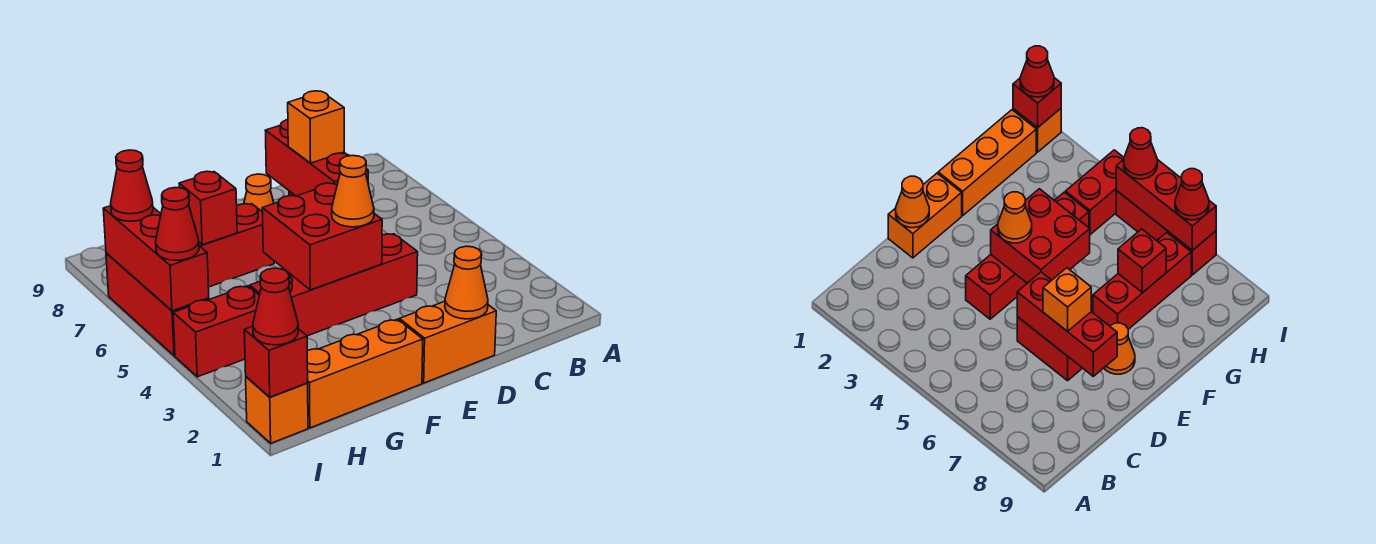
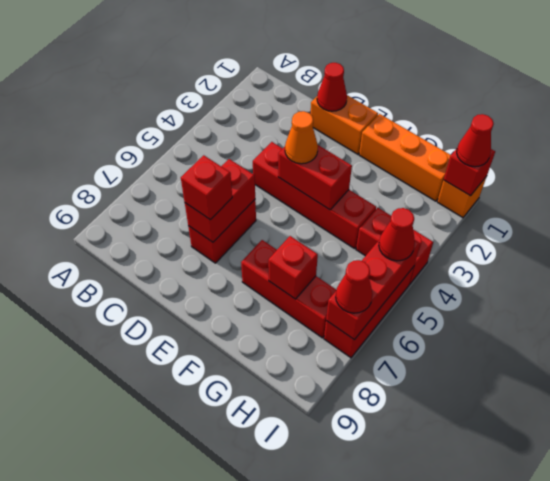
orange 1x1 cone [445,246,488,319] -> red 1x1 cone [317,63,347,111]
red 1x3 brick [265,120,368,196] -> red 1x2 brick [185,159,255,242]
orange 1x1 brick [288,91,344,163] -> red 1x1 brick [181,155,232,220]
red 2x2 brick [262,183,382,290] -> red 1x2 brick [278,145,352,210]
orange 1x1 cone [244,174,274,212] -> none

